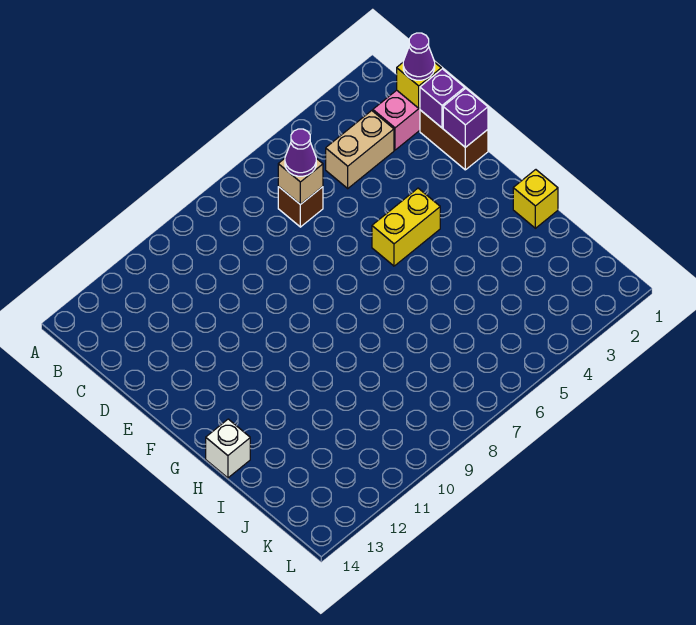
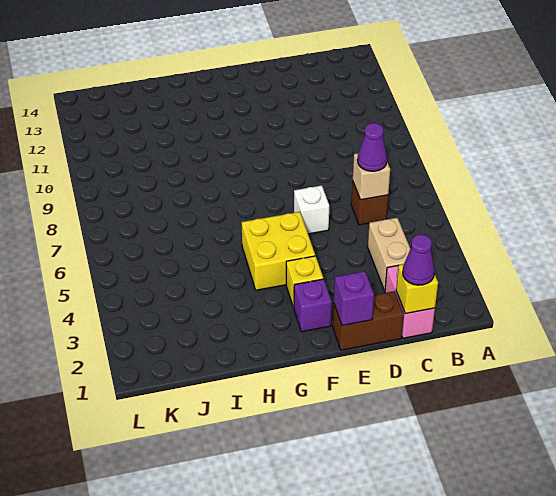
purple 1x1 brick [420,69,465,128] -> purple 1x1 brick moved to [294,279,332,332]
yellow 1x2 brick [372,188,440,266] -> yellow 2x2 brick [242,212,315,290]
yellow 1x1 brick [513,170,558,228] -> yellow 1x1 brick moved to [286,256,323,308]
white 1x1 brick [206,419,250,478] -> white 1x1 brick moved to [294,185,329,234]

